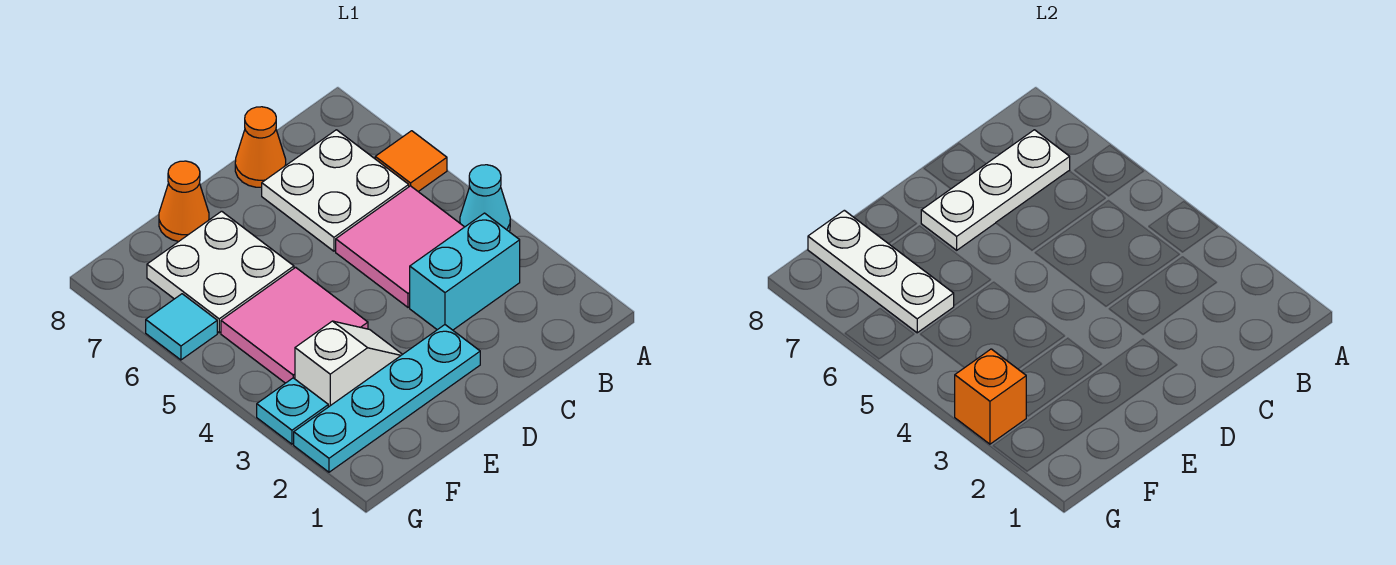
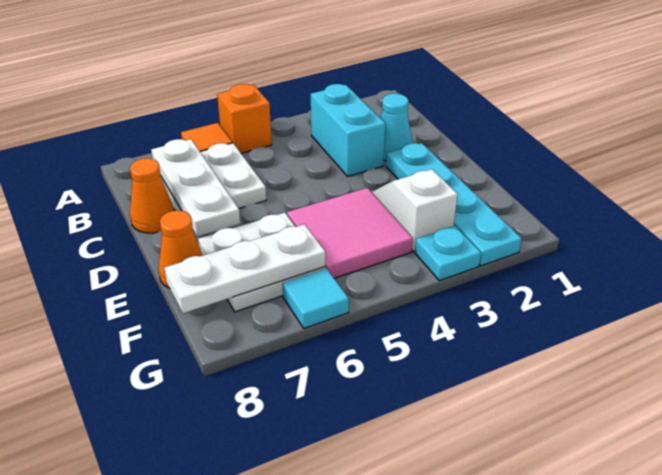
cyan 1x1 cone [460,165,510,232] -> cyan 1x1 cone moved to [380,94,412,161]
pink 2x2 tile [336,186,464,307] -> none
orange 1x1 brick [955,349,1026,444] -> orange 1x1 brick moved to [217,84,272,153]

